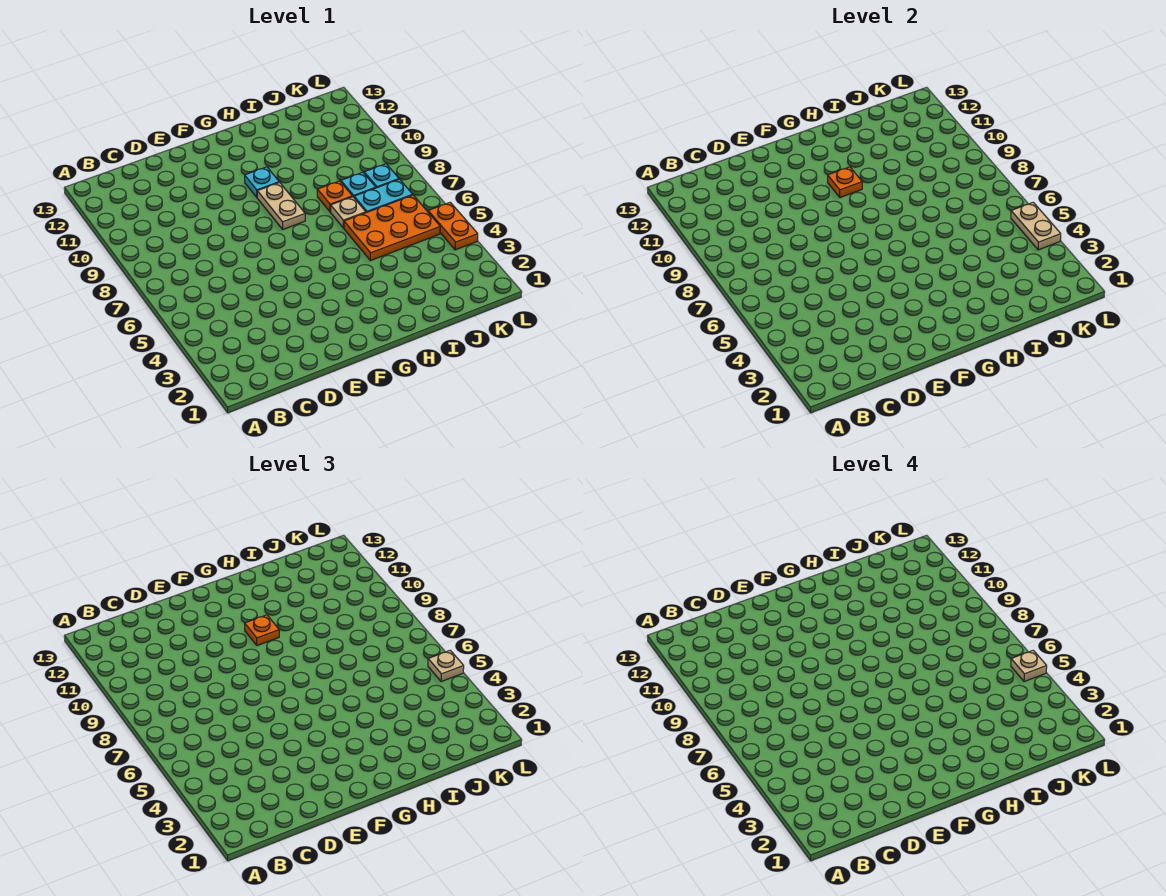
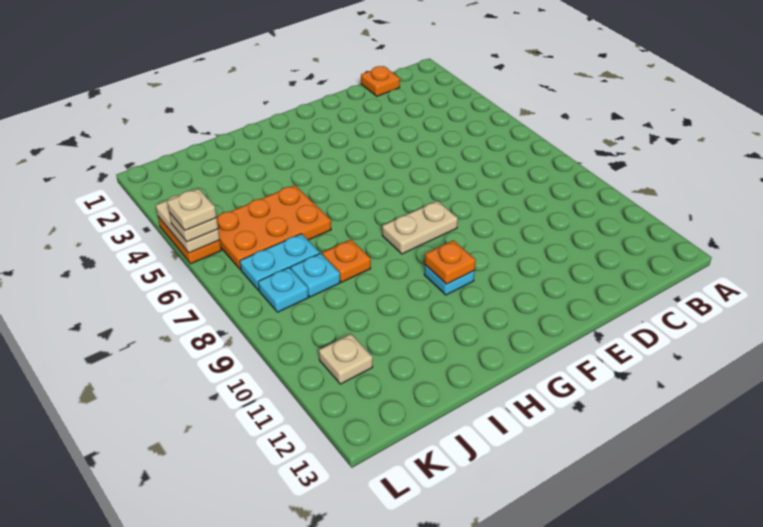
tan 1x2 plate [257,182,305,229] -> tan 1x2 plate turned to [382,201,458,254]
orange 1x1 plate [245,615,279,645] -> orange 1x1 plate moved to [361,66,400,96]
tan 1x1 plate [331,197,366,228] -> tan 1x1 plate moved to [319,334,373,384]

